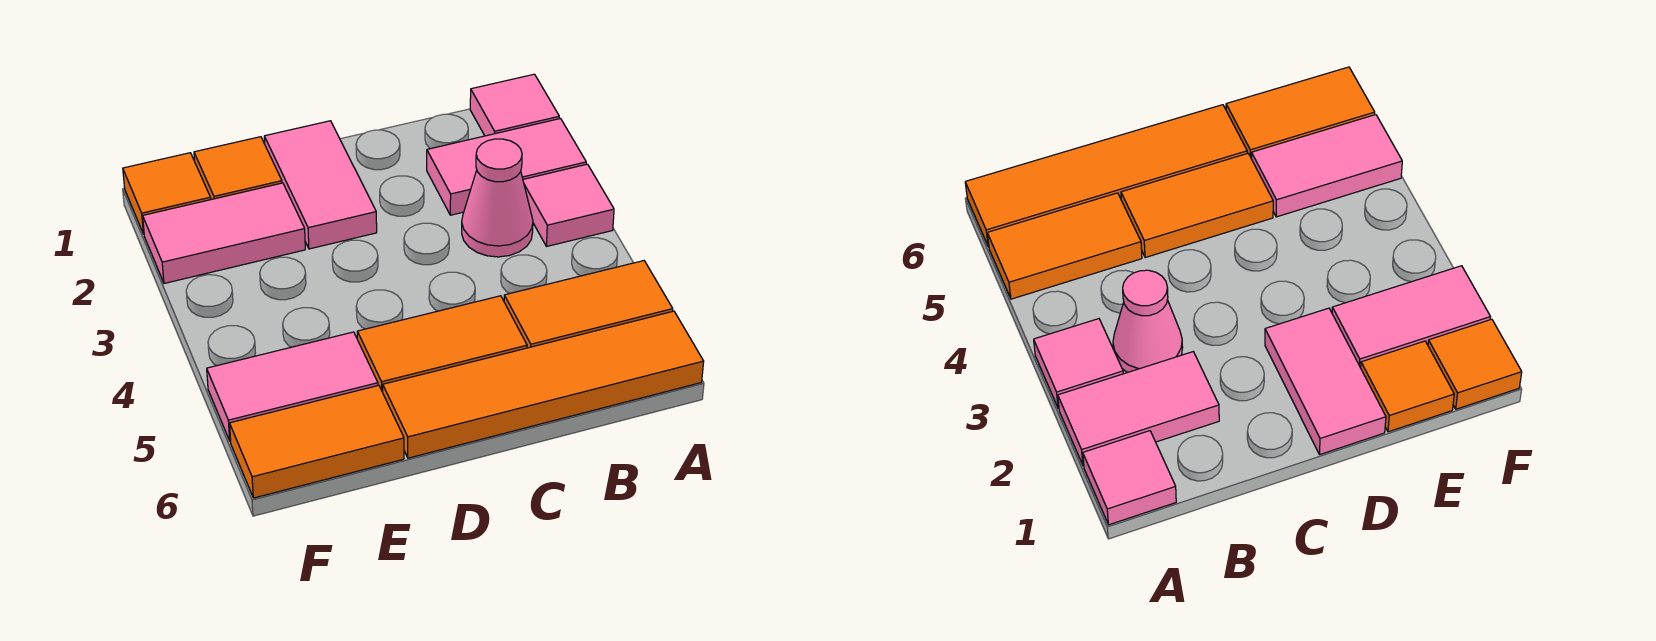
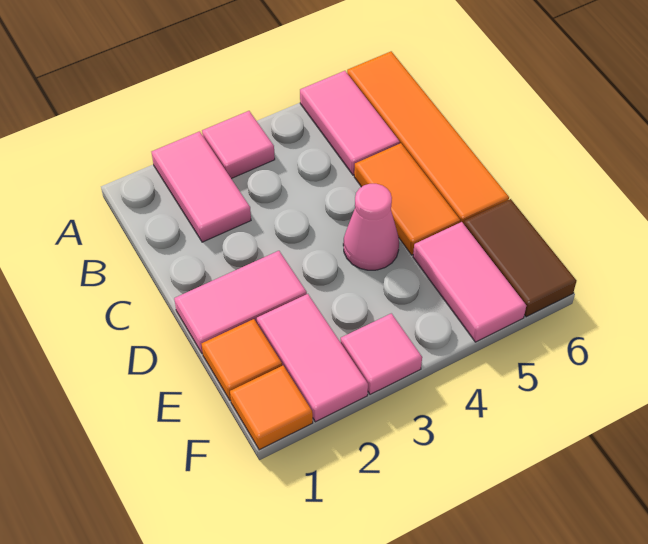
pink 1x1 tile [470,74,559,136] -> pink 1x1 tile moved to [341,313,422,394]
orange 1x2 tile [504,261,673,348] -> pink 1x2 tile [300,71,400,175]
pink 1x1 cone [462,139,533,257] -> pink 1x1 cone moved to [343,184,399,270]
orange 1x2 tile [230,385,404,498] -> brown 1x2 tile [464,199,577,317]

